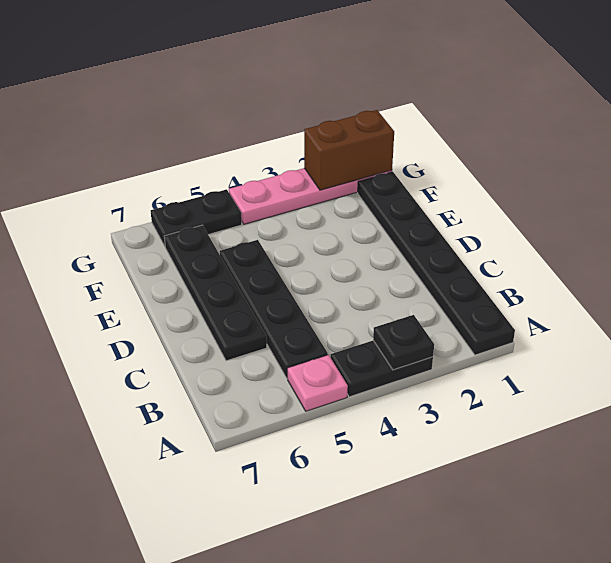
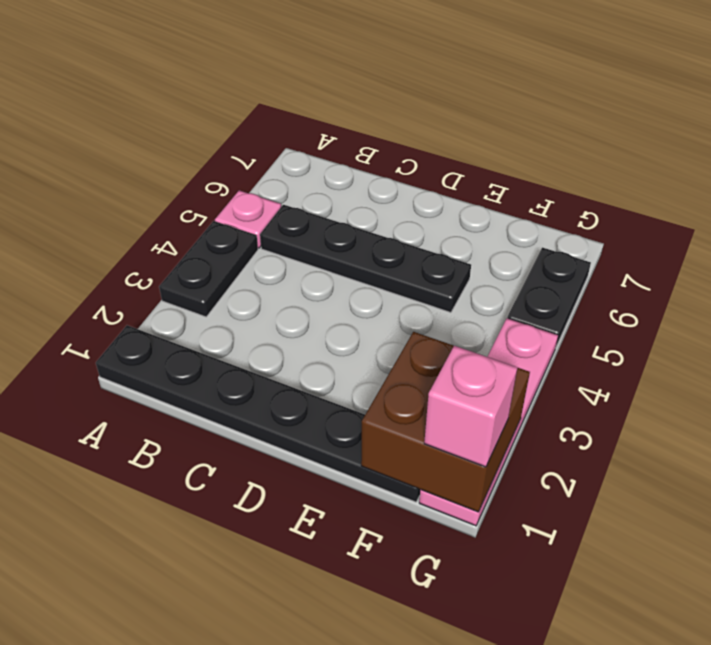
black 1x1 plate [373,315,434,370] -> none
black 1x4 plate [164,225,267,361] -> none
brown 1x2 brick [304,110,394,190] -> brown 2x2 brick [361,332,530,512]
none -> pink 1x1 brick [424,346,517,467]

